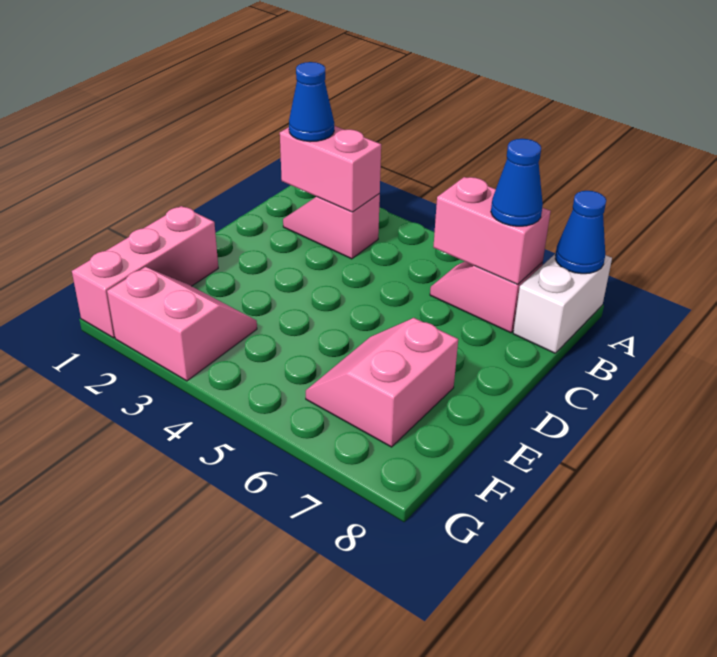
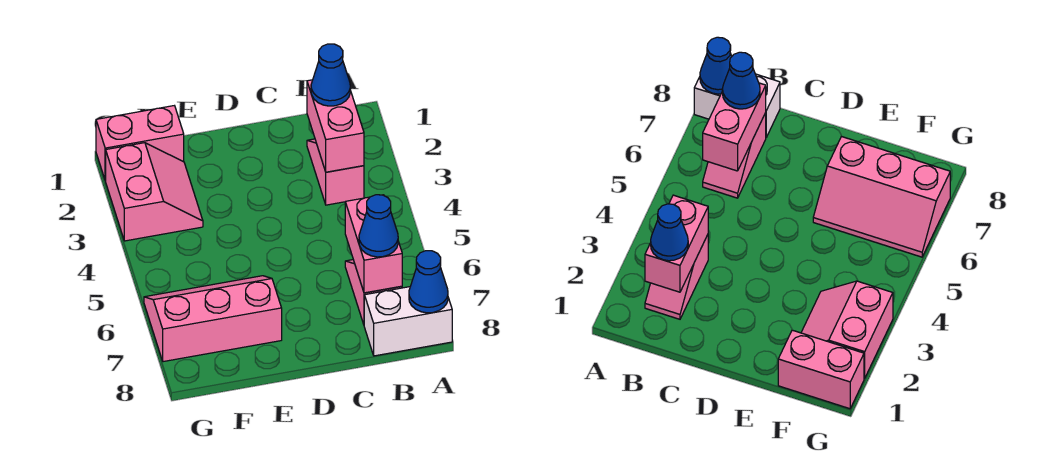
pink 1x3 brick [72,206,218,338] -> pink 1x2 brick [96,106,184,181]
pink 2x2 slope [306,318,458,447] -> pink 2x3 slope [144,276,282,362]

